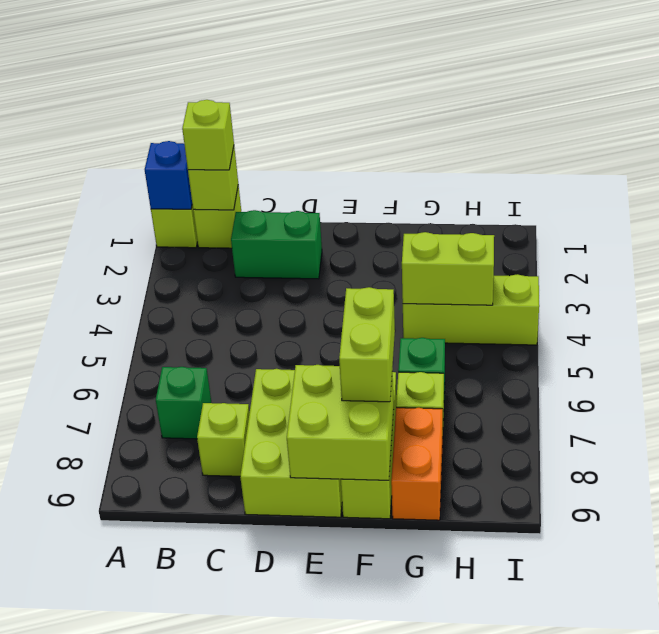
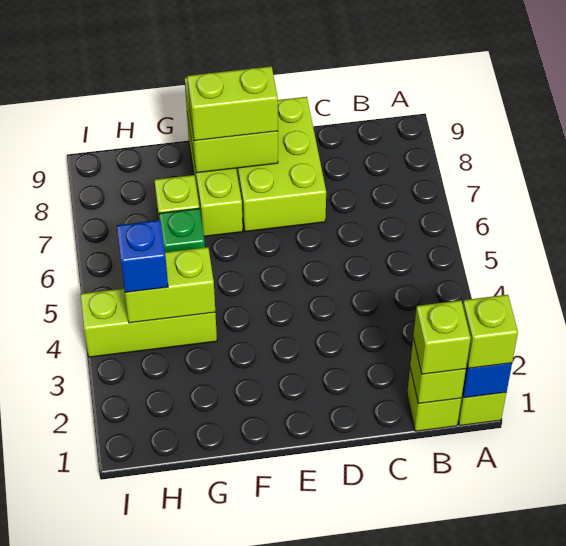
green 1x1 brick [156,367,211,439] -> none
green 1x2 brick [231,210,322,279] -> none
lime 1x1 brick [197,403,250,476] -> lime 1x1 brick moved to [463,295,518,368]
lime 1x2 brick [339,287,395,402] -> lime 1x2 brick turned to [187,66,278,141]
orange 1x2 brick [391,408,443,520] -> none
none -> blue 1x1 brick [117,220,168,292]

